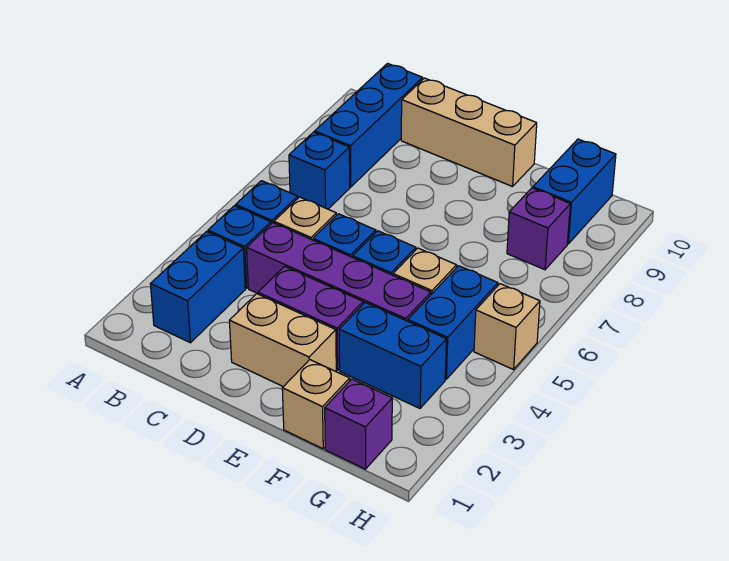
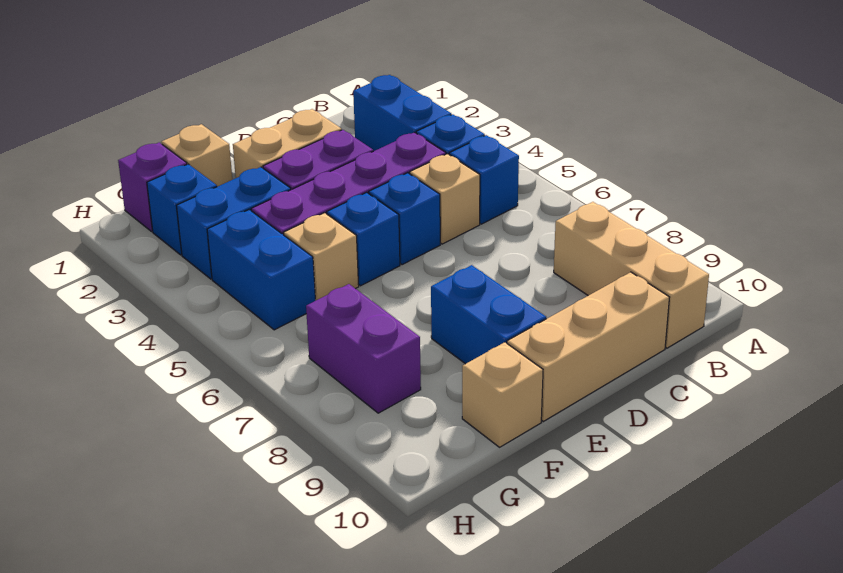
blue 1x1 brick [289,132,350,209] -> blue 1x1 brick moved to [147,164,217,255]
blue 1x3 brick [315,63,423,187] -> tan 1x3 brick [554,202,709,348]
purple 1x1 brick [507,188,570,270] -> purple 1x2 brick [306,284,421,413]
blue 1x2 brick [533,139,616,244] -> blue 1x2 brick moved to [431,265,546,364]
tan 1x1 brick [474,284,540,370] -> tan 1x1 brick moved to [462,342,543,447]

